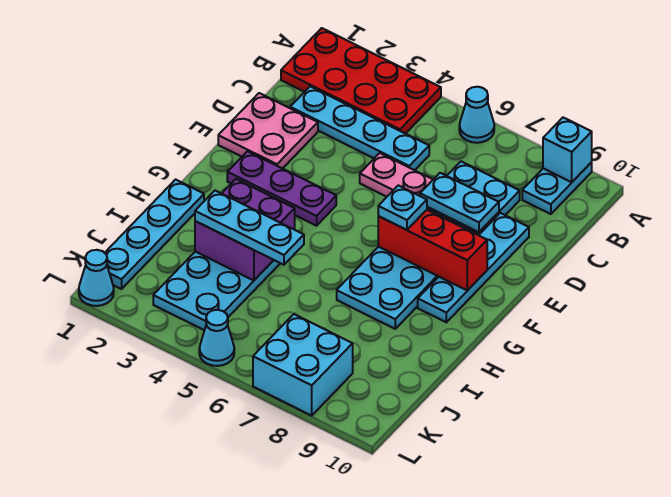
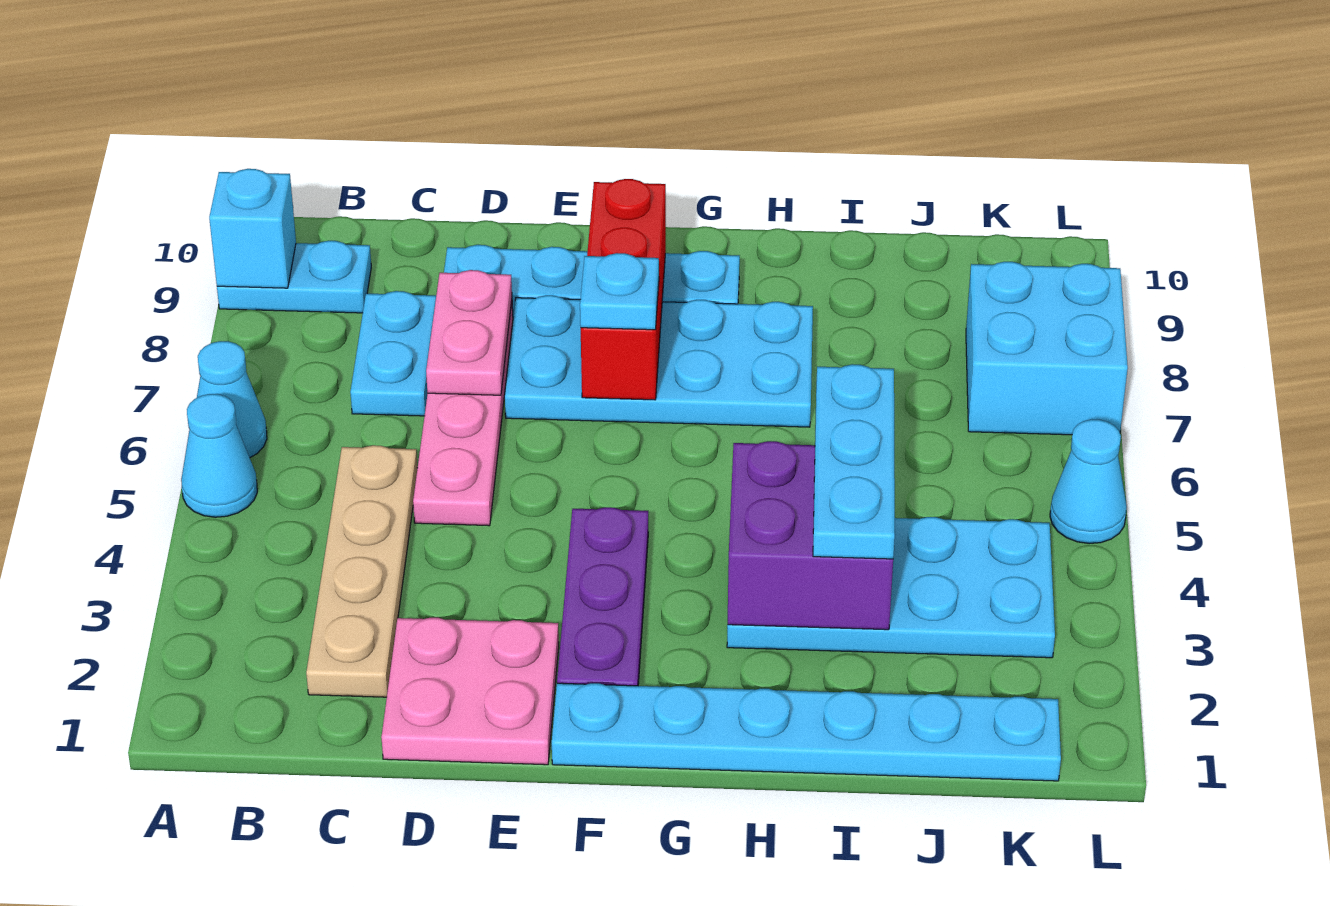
red 2x4 plate [281,28,441,134] -> none
cyan 1x4 plate [290,86,429,170] -> tan 1x4 plate [306,445,417,697]
cyan 1x2 plate [420,173,499,232] -> pink 1x2 plate [426,270,512,395]
cyan 1x4 plate [105,180,204,289] -> cyan 1x6 plate [552,683,1061,781]
cyan 1x1 cone [79,250,114,306] -> cyan 1x1 cone moved to [181,394,257,517]

